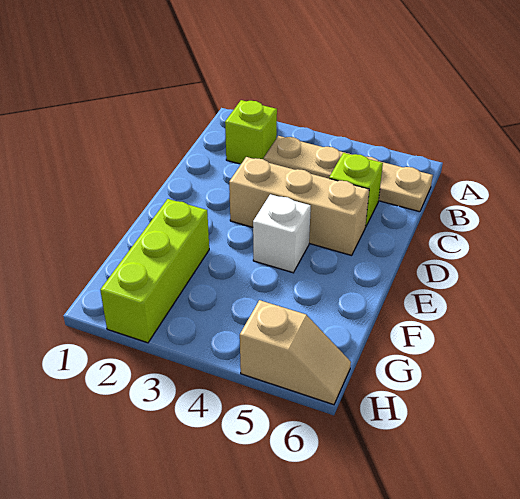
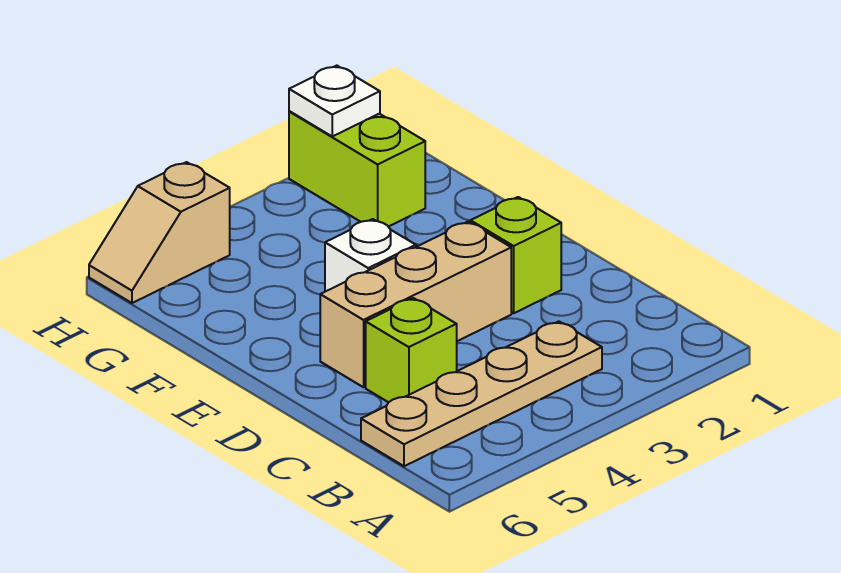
lime 1x1 brick [225,100,277,164] -> lime 1x1 brick moved to [471,197,561,313]
lime 1x3 brick [100,199,209,343] -> lime 1x2 brick [289,111,425,227]
none -> white 1x1 plate [289,66,380,136]

